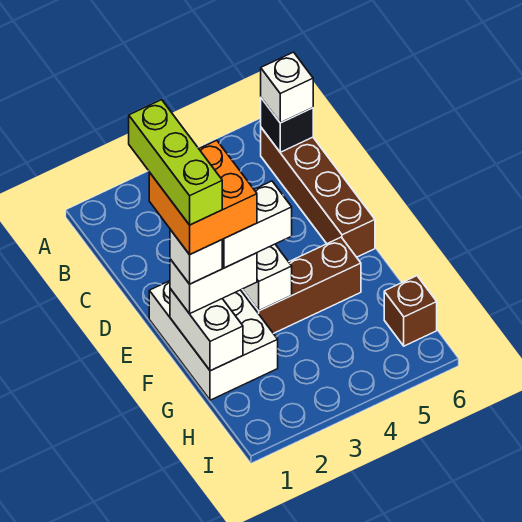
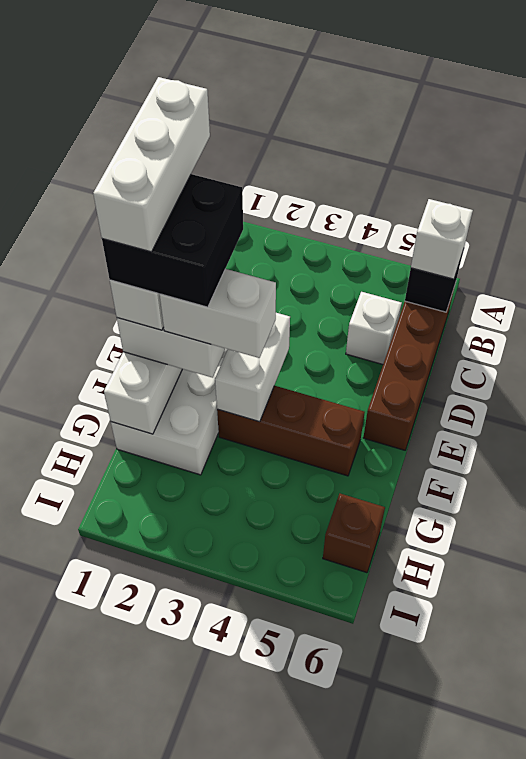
none -> white 1x1 brick [346,292,402,364]
lime 1x3 brick [129,100,222,225] -> white 1x3 brick [93,77,210,252]
orange 2x2 brick [149,140,257,255] -> black 2x2 brick [102,174,243,307]

